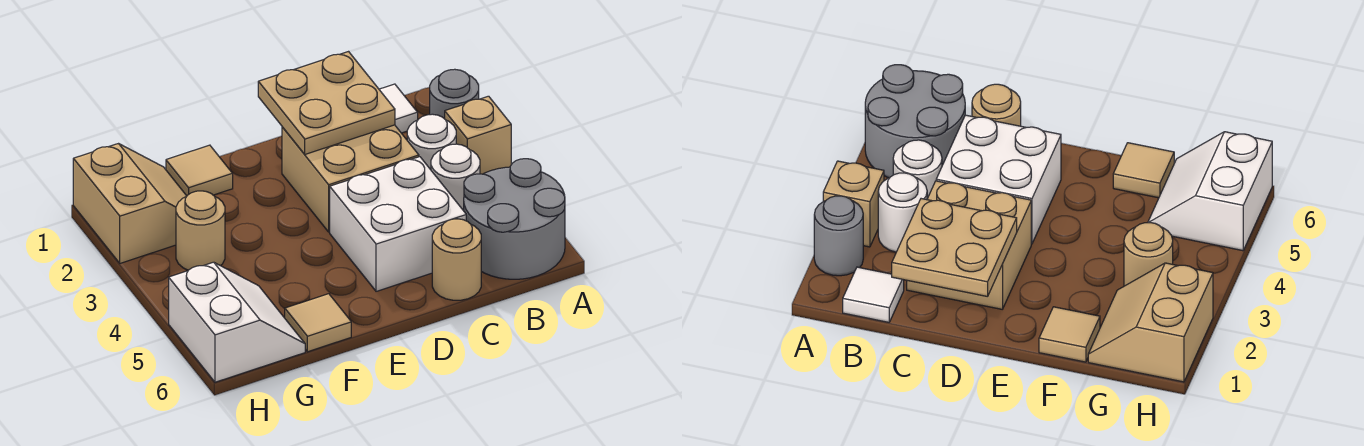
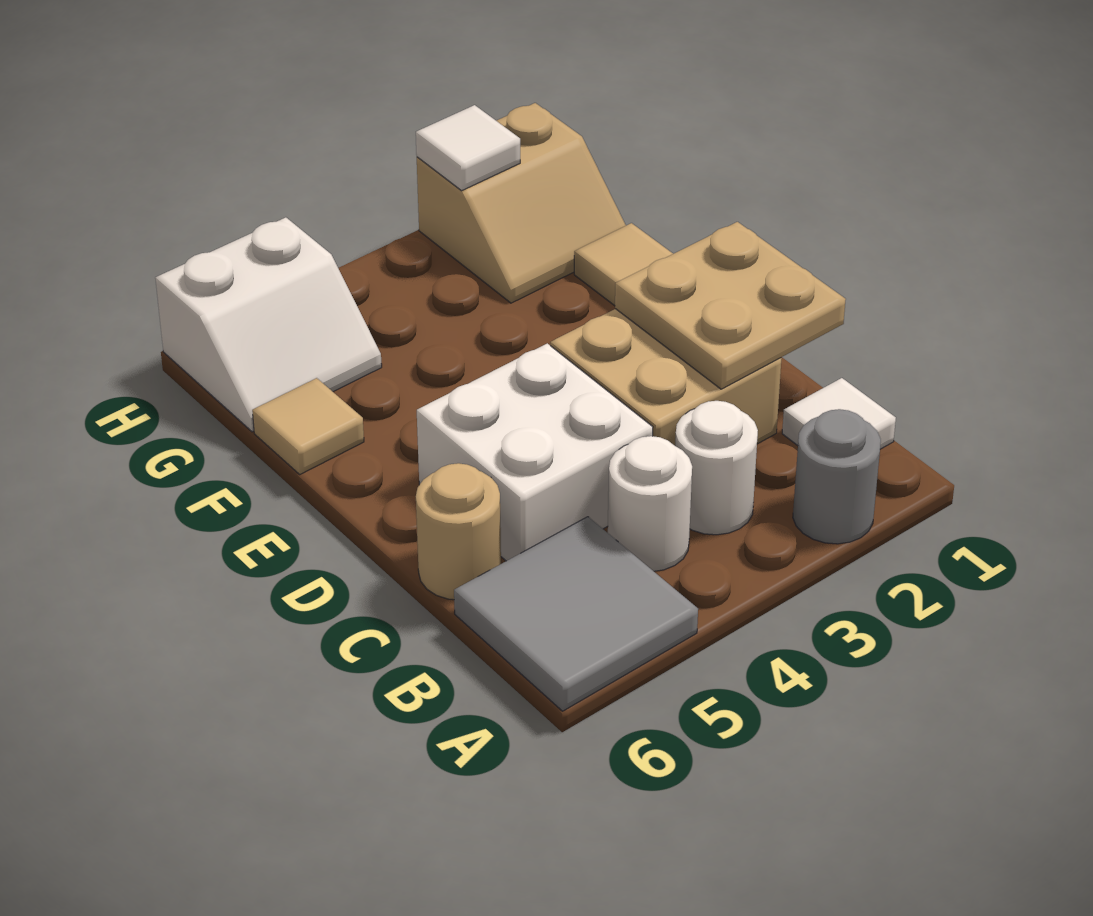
tan 1x1 brick [445,96,511,174] -> none
grey 2x2 round brick [464,159,565,279] -> grey 2x2 tile [454,517,698,711]
tan 1x1 round brick [176,191,225,270] -> none
none -> white 1x1 tile [416,105,520,191]

